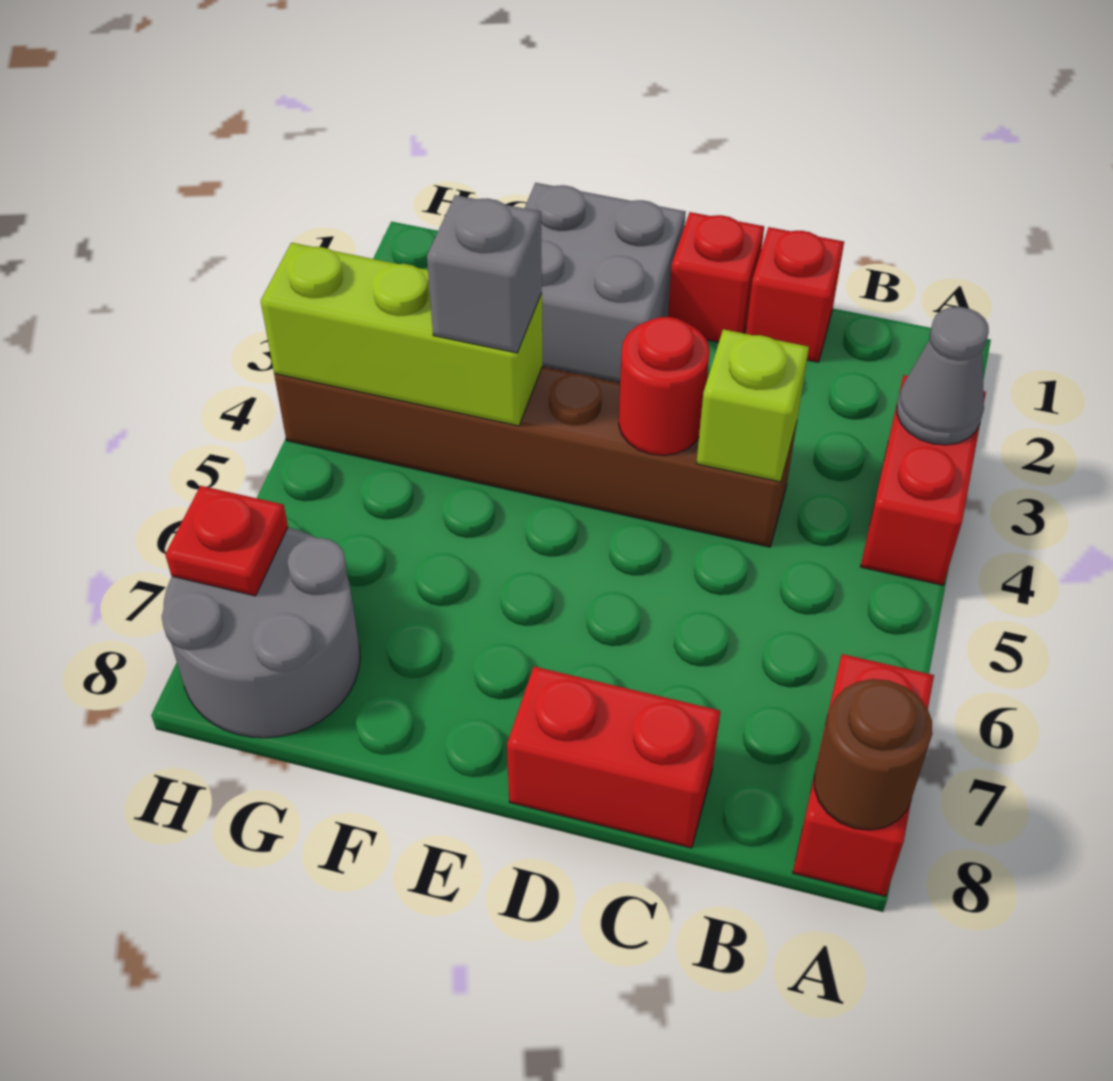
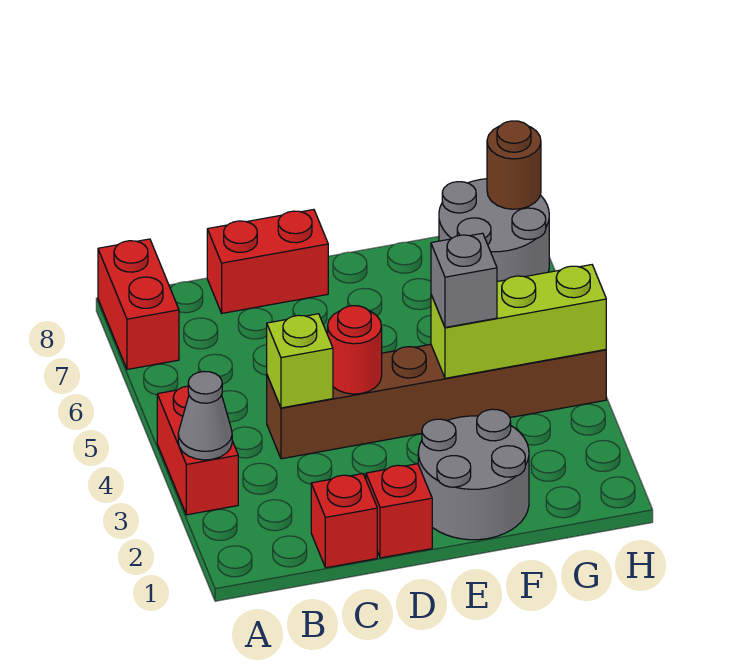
brown 1x1 round brick [814,679,932,830] -> brown 1x1 round brick moved to [487,121,541,209]
grey 2x2 brick [525,183,686,383] -> grey 2x2 round brick [418,409,529,540]
red 1x1 plate [165,486,288,596] -> none

